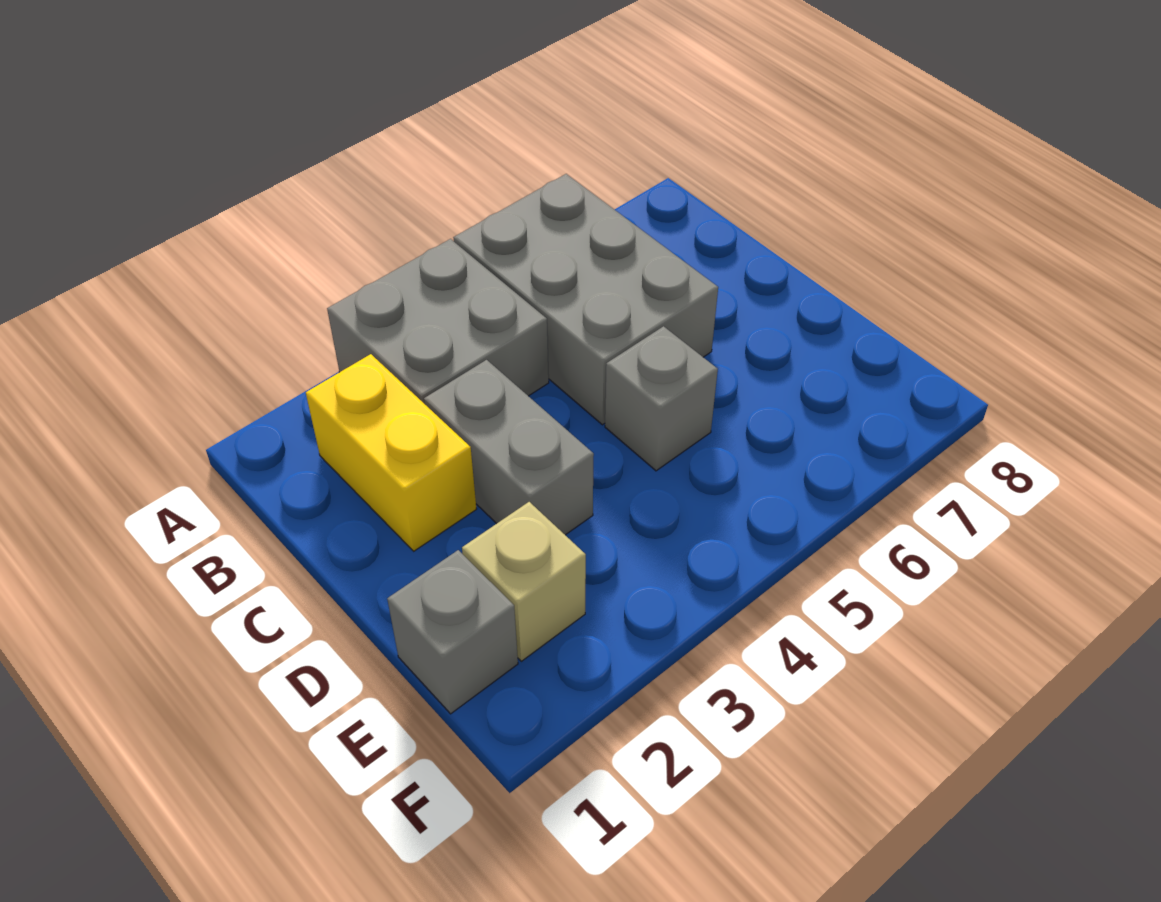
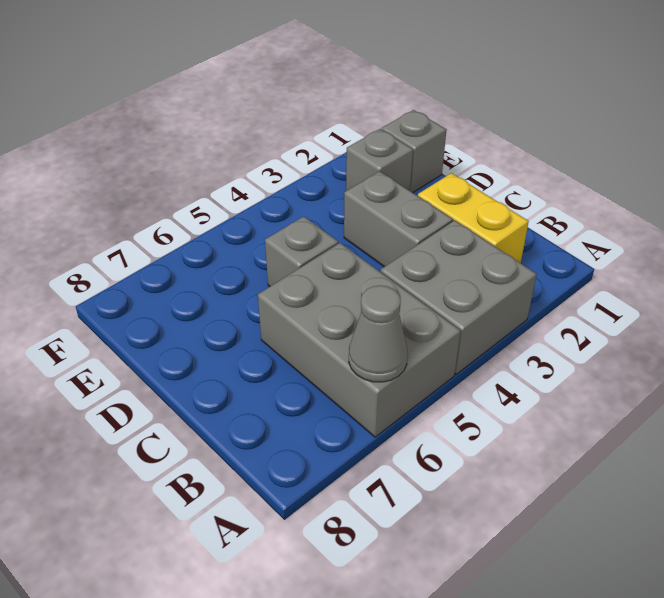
none -> grey 1x1 cone [349,285,408,382]
tan 1x1 brick [462,502,586,661] -> grey 1x1 brick [346,129,413,191]

